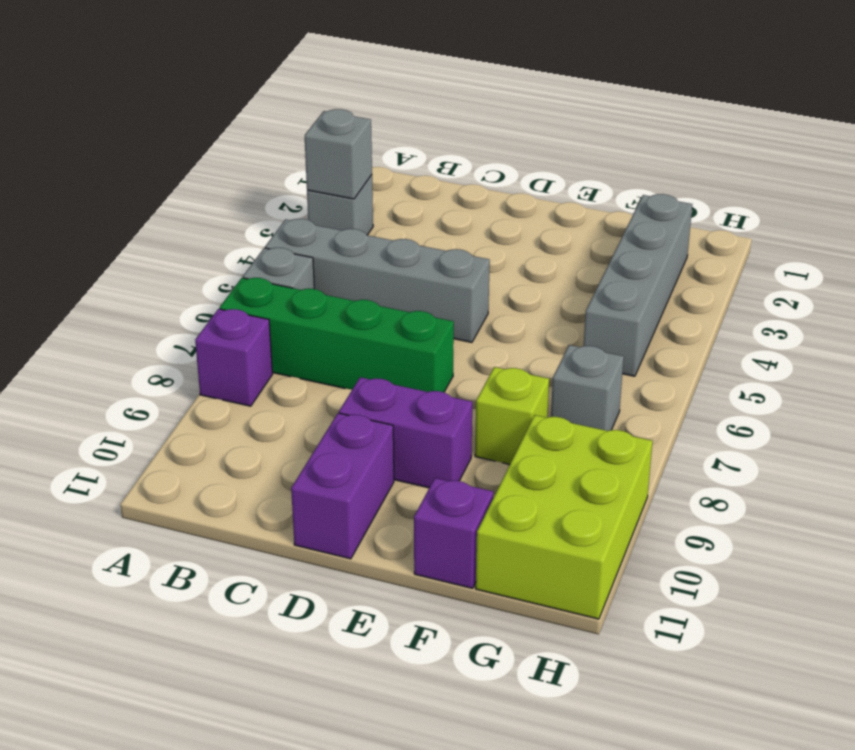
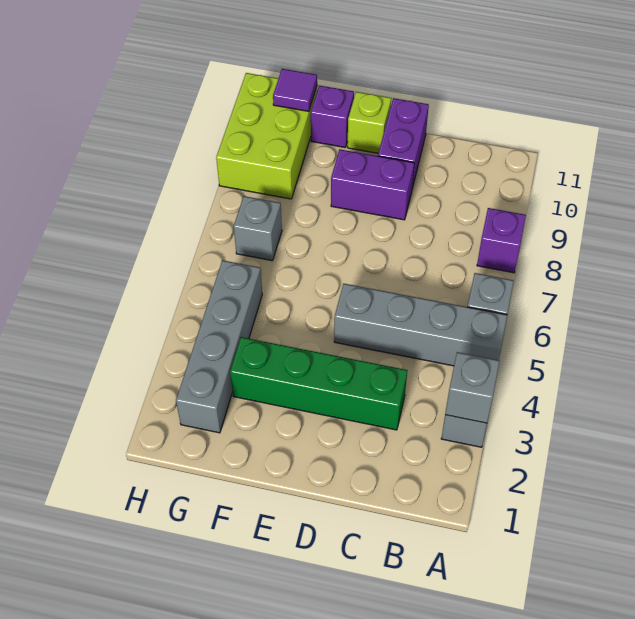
green 1x4 brick [220,278,454,392] -> green 1x4 brick moved to [230,337,407,430]
lime 1x1 brick [475,367,549,464] -> lime 1x1 brick moved to [348,92,391,153]
none -> purple 1x1 tile [273,69,317,111]

